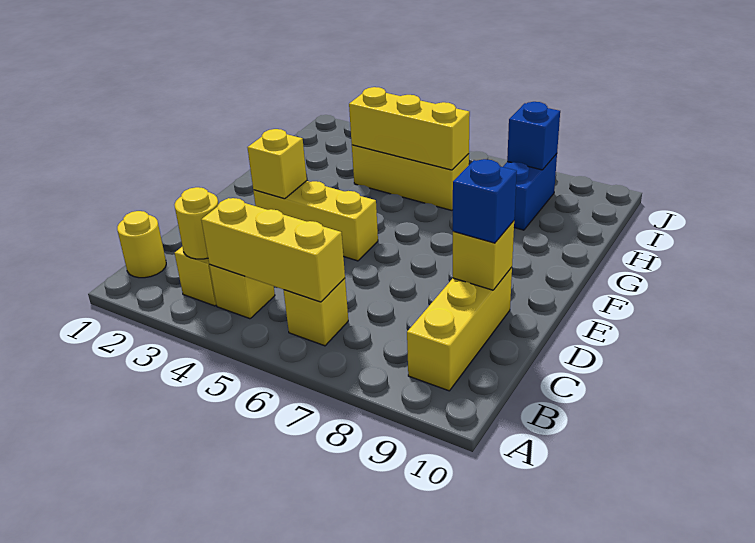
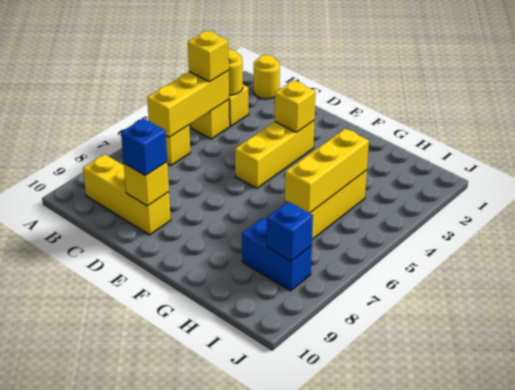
none -> yellow 1x1 brick [188,30,229,82]

